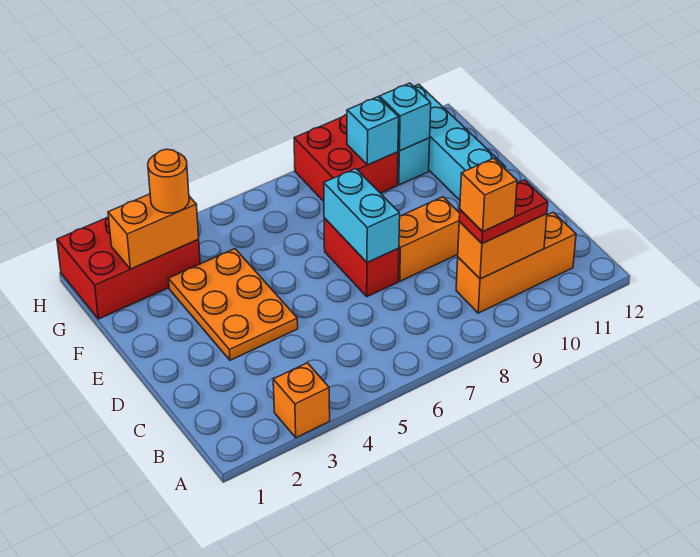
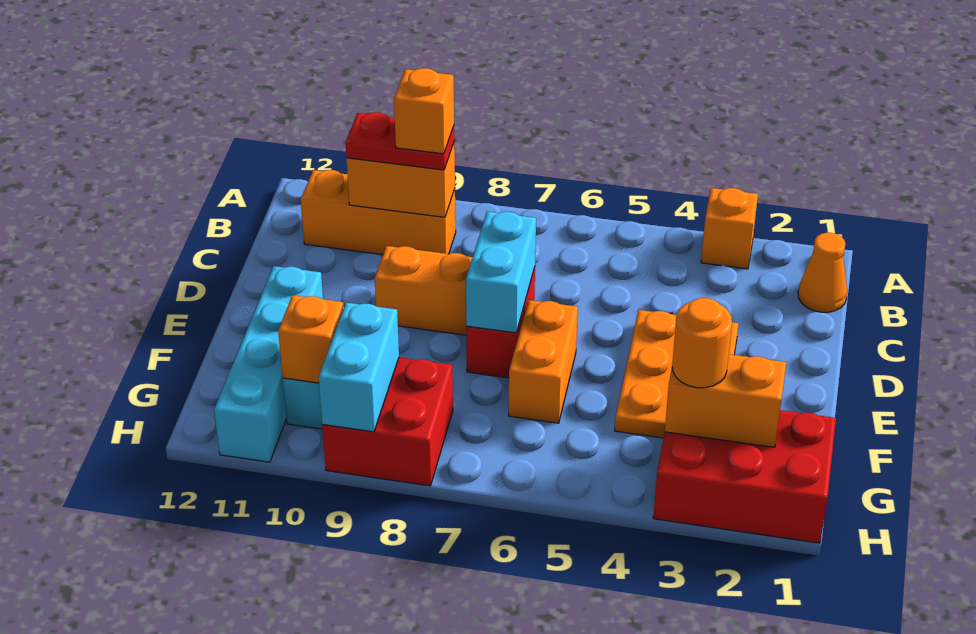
none -> orange 1x1 cone [798,233,847,312]
none -> orange 1x2 brick [509,300,578,423]
cyan 1x1 brick [347,97,399,165] -> cyan 1x2 brick [319,302,399,432]
cyan 1x1 brick [379,83,431,151] -> orange 1x1 brick [278,295,344,383]

